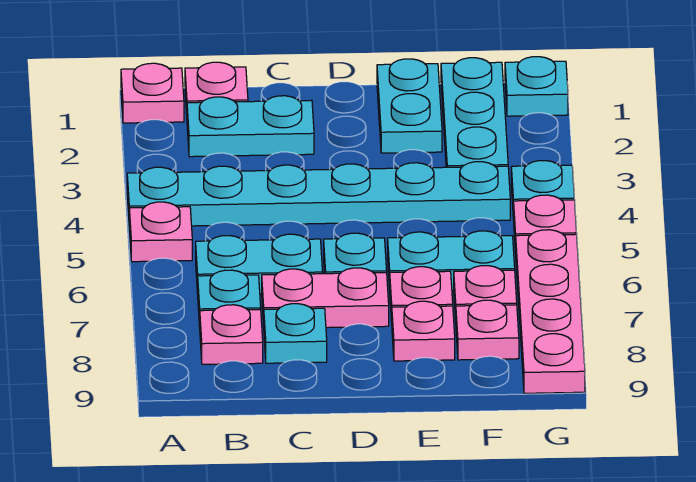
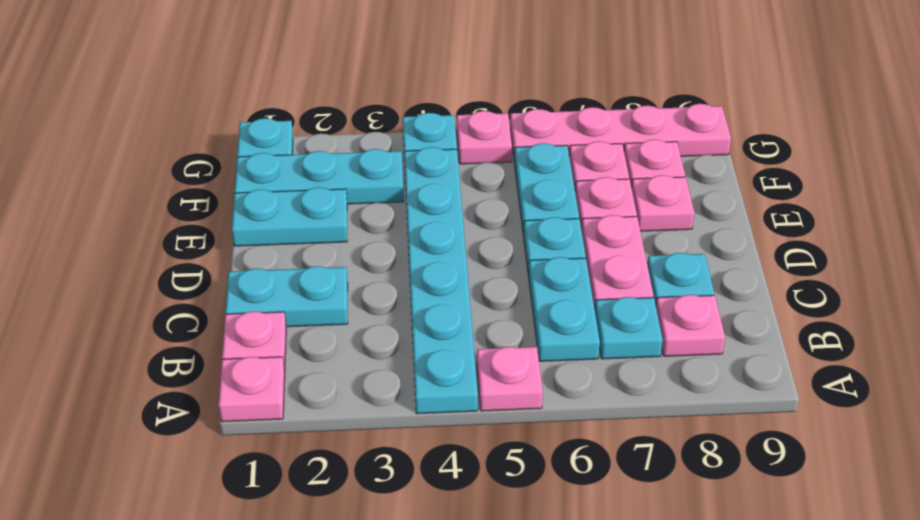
cyan 1x2 plate [187,96,314,157] -> cyan 1x2 plate turned to [226,266,348,327]

